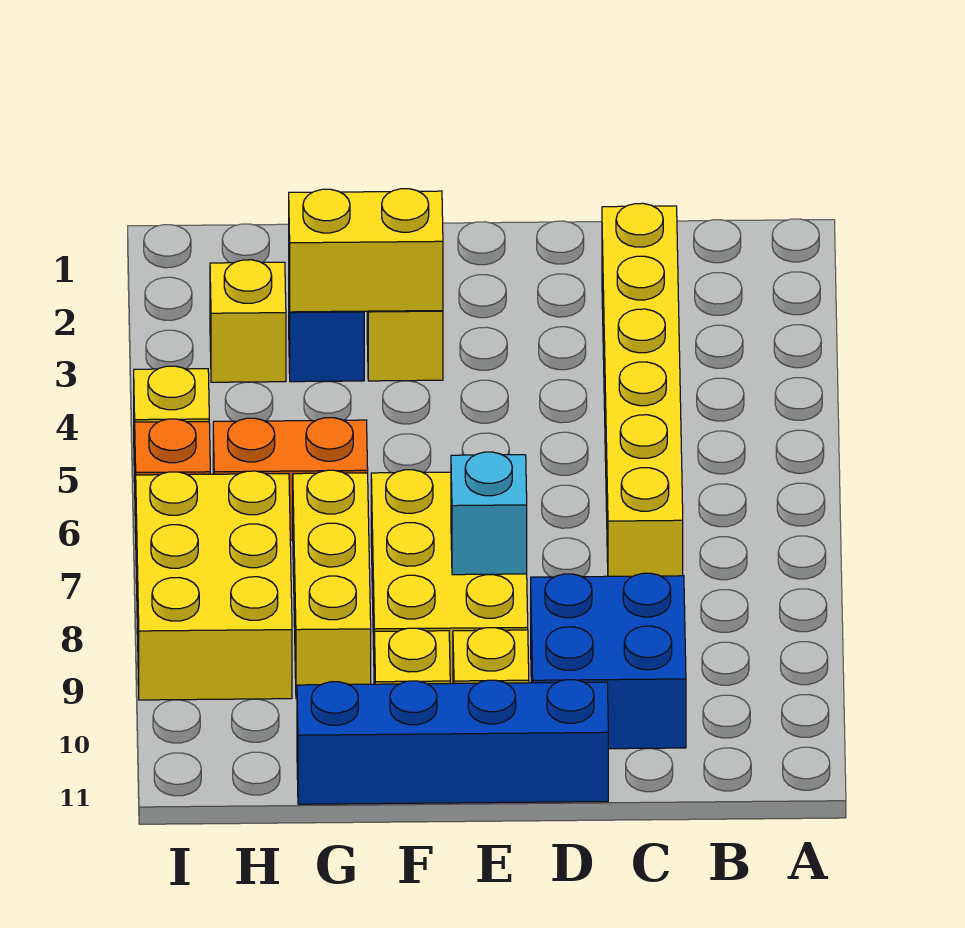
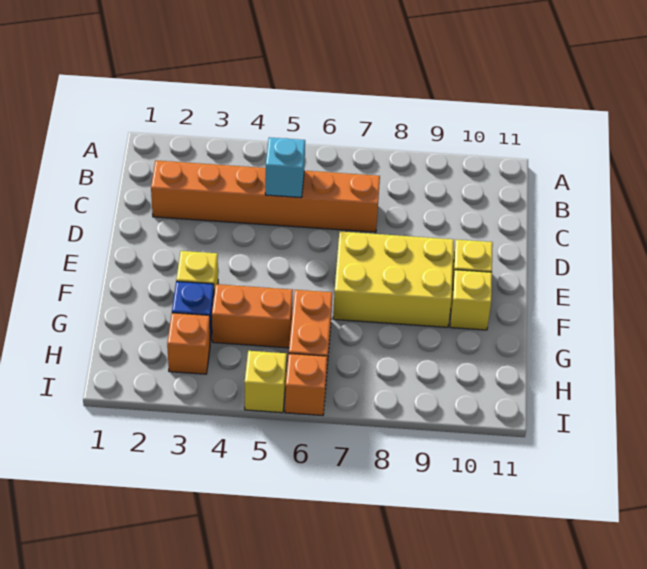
yellow 1x6 brick [602,203,683,576] -> orange 1x6 brick [151,160,380,232]
blue 2x2 brick [531,573,686,749] -> none
blue 1x4 brick [297,680,608,804] -> none
cyan 1x1 brick [451,452,527,575] -> cyan 1x1 brick moved to [265,137,305,198]
yellow 1x2 brick [289,189,443,312] -> none
none -> orange 1x2 brick [212,284,293,348]
yellow 1x3 brick [293,470,371,699] -> none
yellow 1x1 brick [210,260,286,382] -> orange 1x1 brick [167,313,210,374]
yellow 2x3 brick [136,471,292,700] -> none

